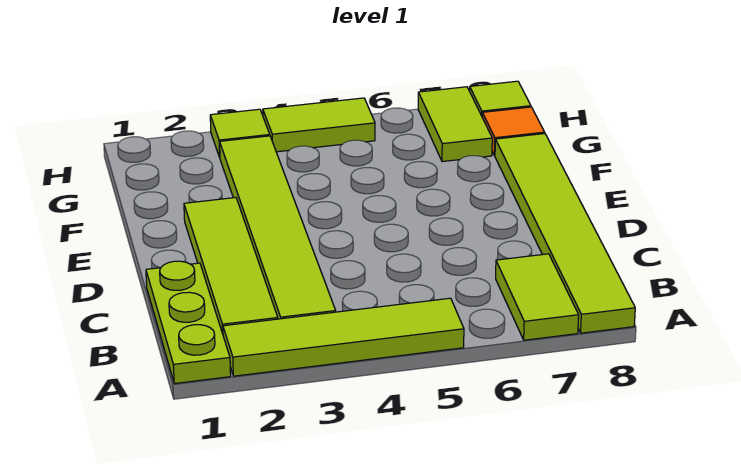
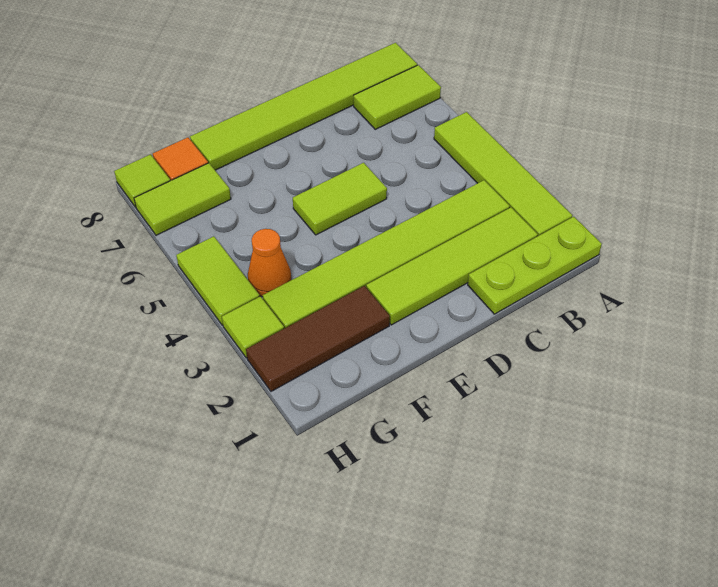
none -> lime 1x2 tile [293,163,387,235]
none -> brown 1x3 tile [246,286,390,391]
none -> orange 1x1 cone [248,229,291,297]

